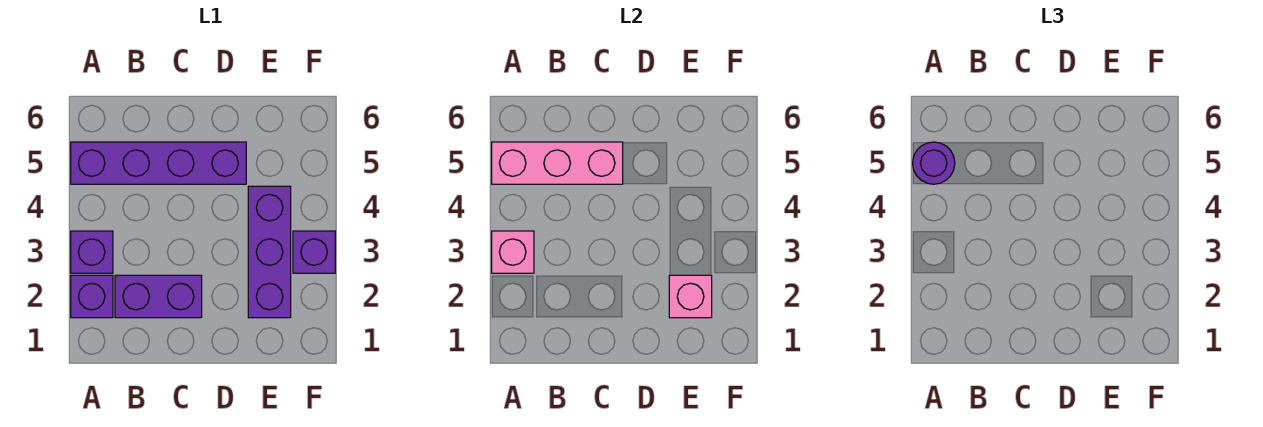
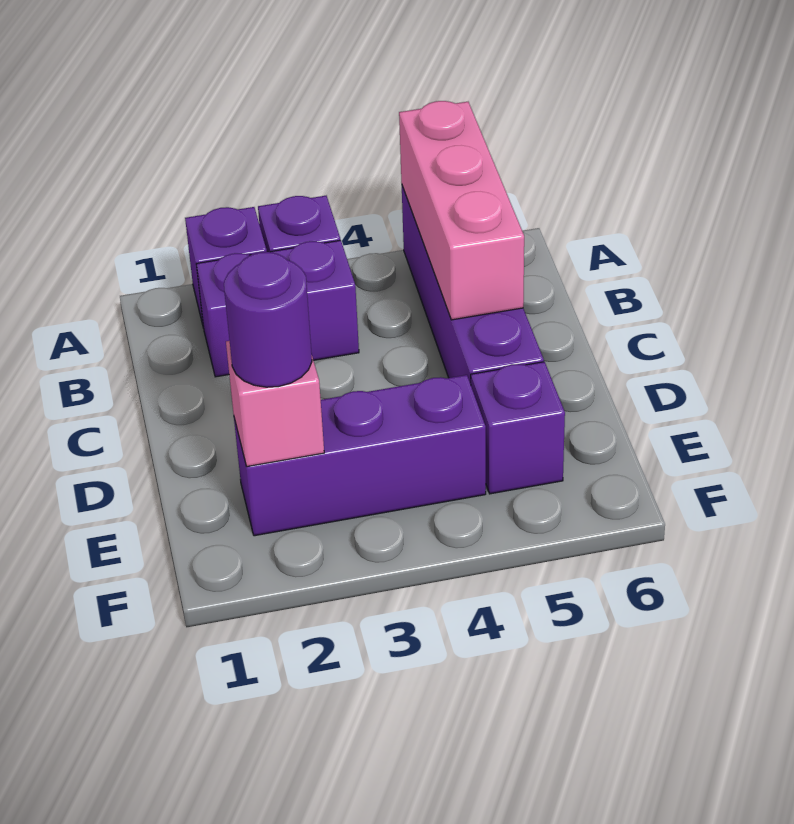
pink 1x1 brick [492,231,534,273] -> none
purple 1x1 round brick [913,142,955,184] -> purple 1x1 round brick moved to [224,252,312,387]
purple 1x2 brick [115,275,202,318] -> purple 1x2 brick turned to [196,240,359,377]
purple 1x1 brick [293,231,335,273] -> purple 1x1 brick moved to [471,362,565,494]

